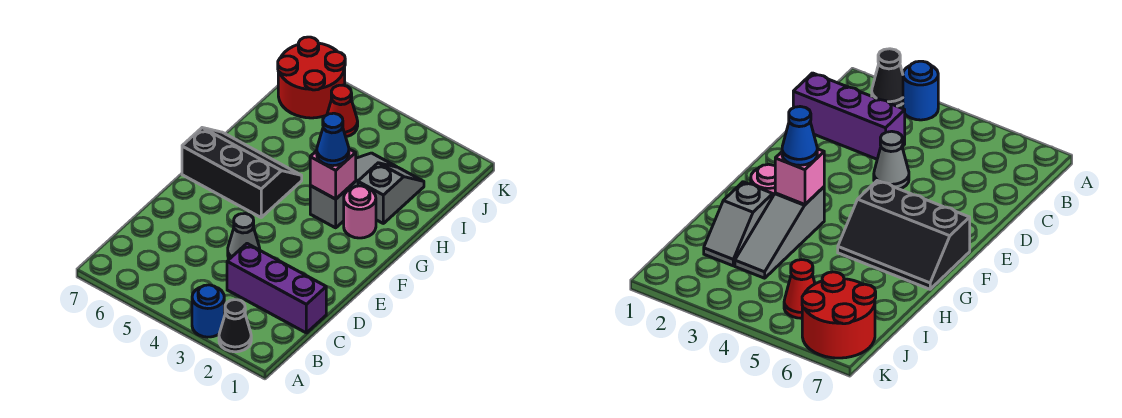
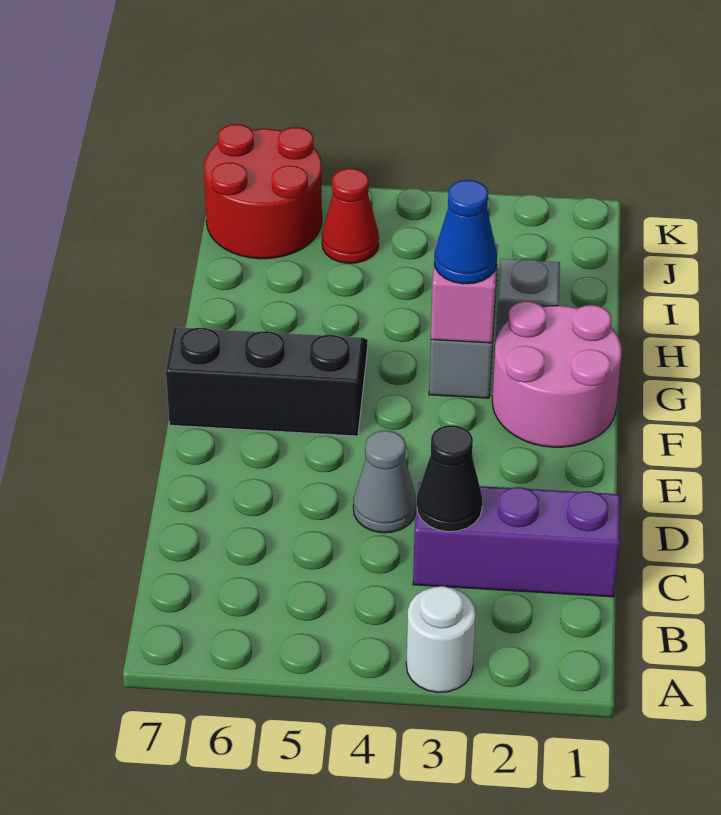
black 1x1 cone [219,300,251,352] -> black 1x1 cone moved to [417,425,482,532]
blue 1x1 round brick [192,285,224,337] -> white 1x1 round brick [406,586,476,692]
pink 1x1 round brick [344,186,376,238] -> pink 2x2 round brick [492,302,622,447]

